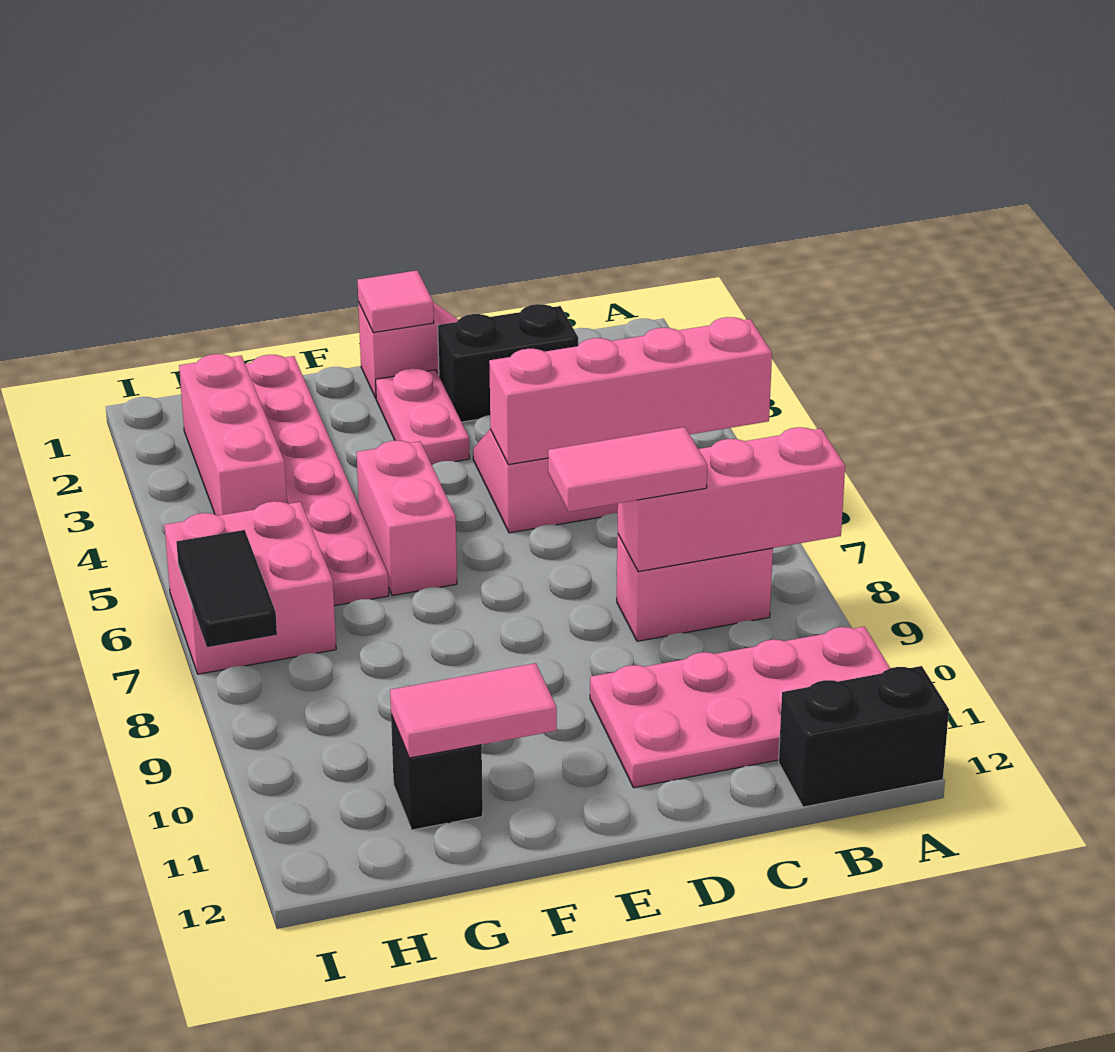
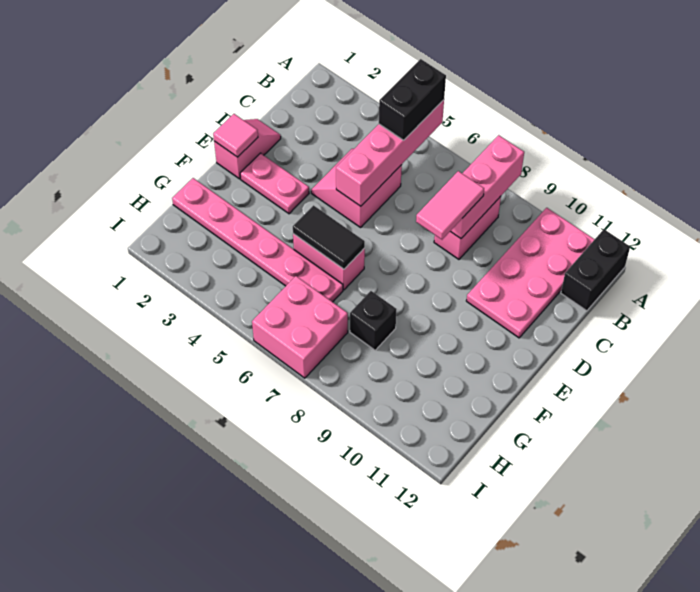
black 1x2 brick [438,304,578,422] -> black 1x2 brick moved to [379,59,446,140]
pink 1x2 tile [390,663,557,758] -> none
black 1x1 brick [391,715,483,830] -> black 1x1 brick moved to [350,291,397,350]
pink 1x3 brick [179,354,287,516] -> none
black 1x2 tile [176,530,277,647] -> black 1x2 tile moved to [293,205,365,269]

